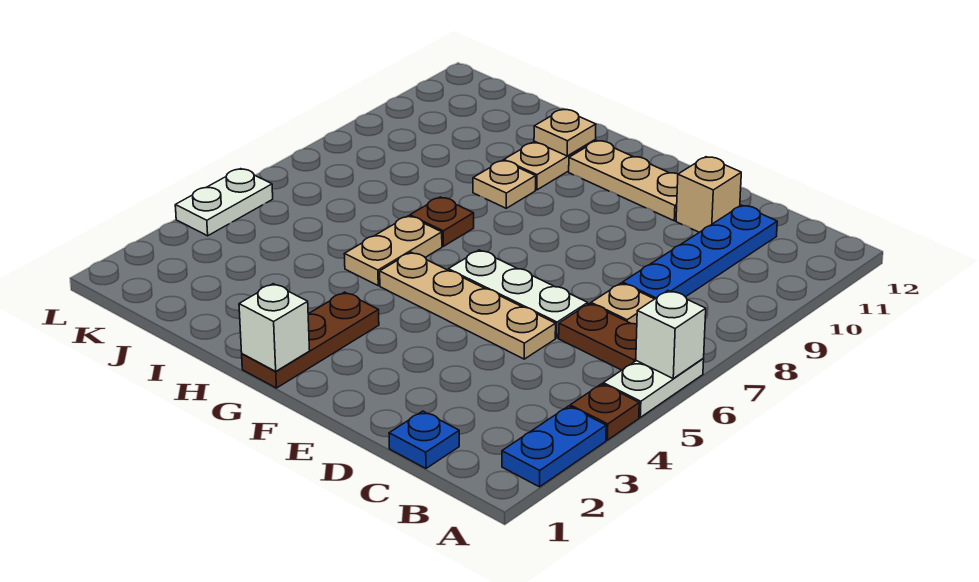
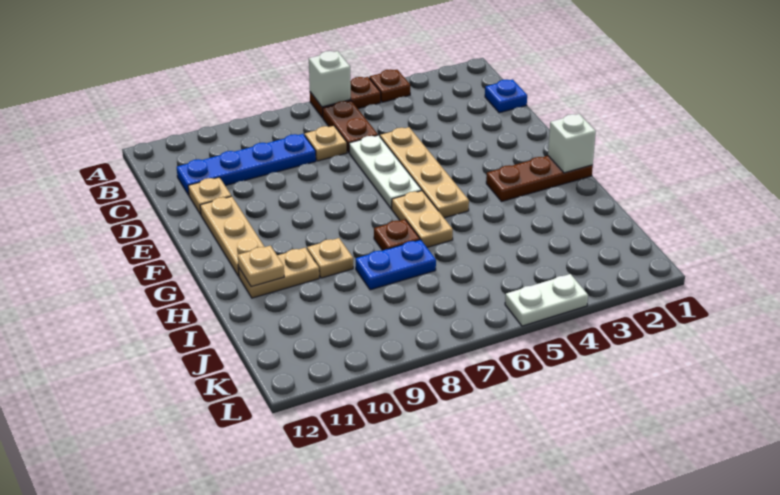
blue 1x2 plate [502,406,606,487] -> blue 1x2 plate moved to [356,240,436,290]
white 1x2 plate [603,359,704,417] -> brown 1x2 plate [310,77,381,117]
tan 1x1 brick [676,157,741,232] -> tan 1x1 plate [188,177,231,215]
tan 1x2 plate [344,216,442,286] -> tan 1x2 plate turned to [392,191,453,247]

